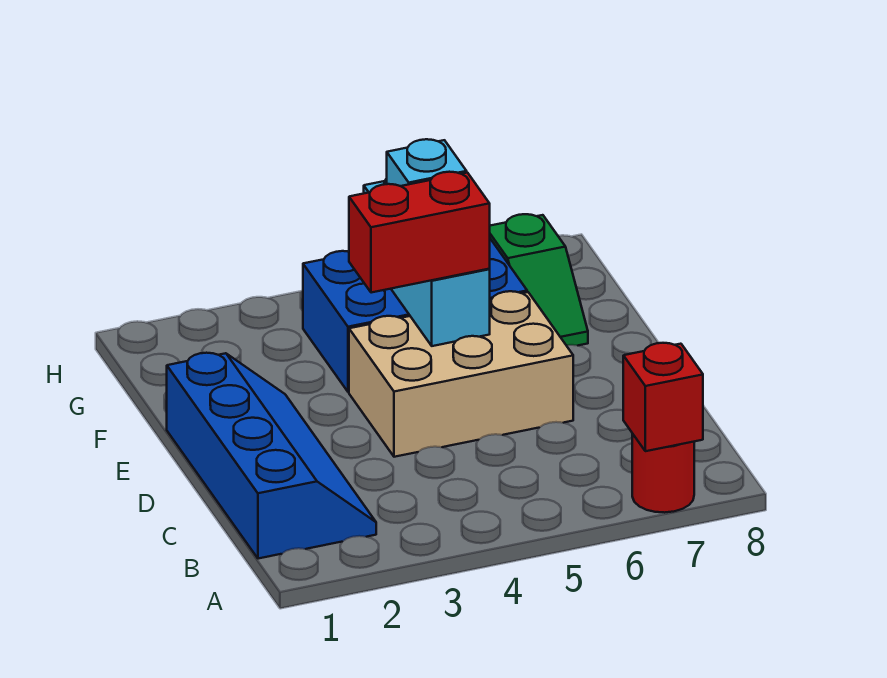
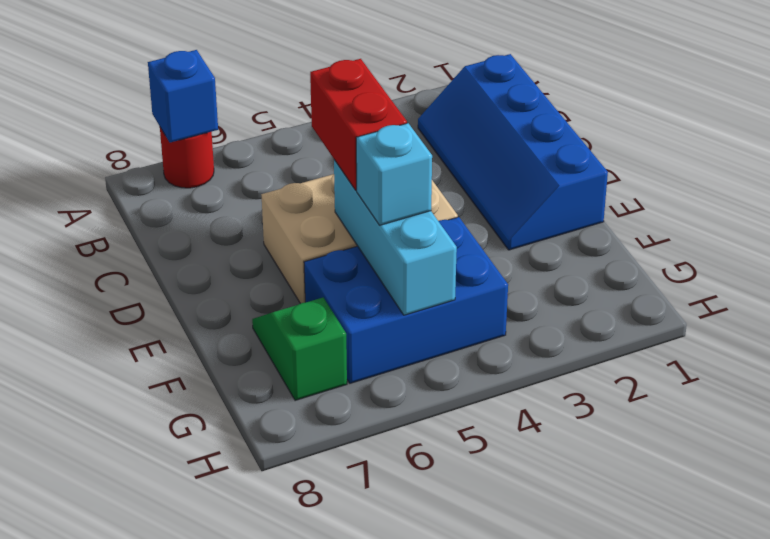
red 1x1 brick [623,343,703,451] -> blue 1x1 brick [148,50,218,143]
red 1x2 brick [349,172,490,293] -> red 1x2 brick turned to [310,59,407,191]

